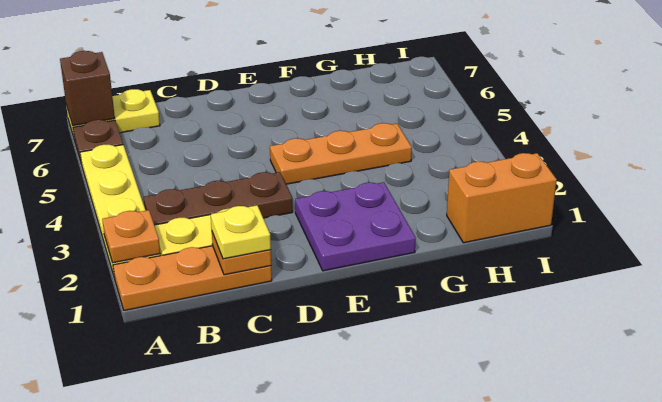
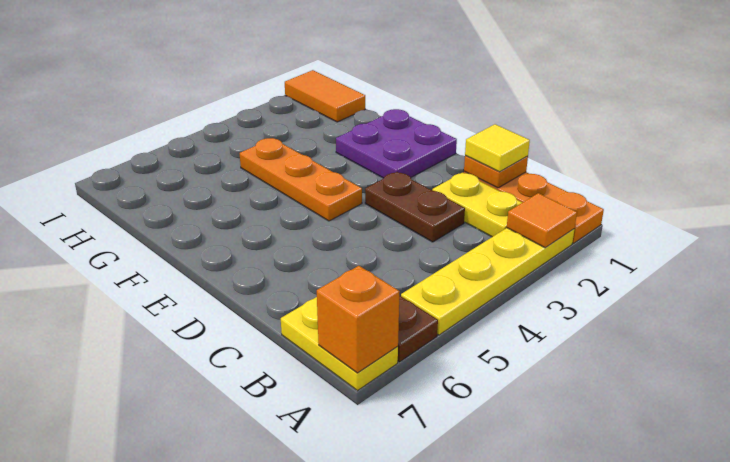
orange 1x1 plate [102,210,160,263] -> orange 1x1 tile [507,193,577,248]
brown 1x1 brick [60,51,115,126] -> orange 1x1 brick [317,266,400,373]
brown 1x3 plate [144,172,293,225] -> brown 1x2 plate [365,172,465,242]
yellow 1x1 plate [211,205,271,259] -> yellow 1x1 tile [465,124,530,172]
orange 1x2 brick [447,153,557,243] -> orange 1x2 tile [285,70,365,122]

